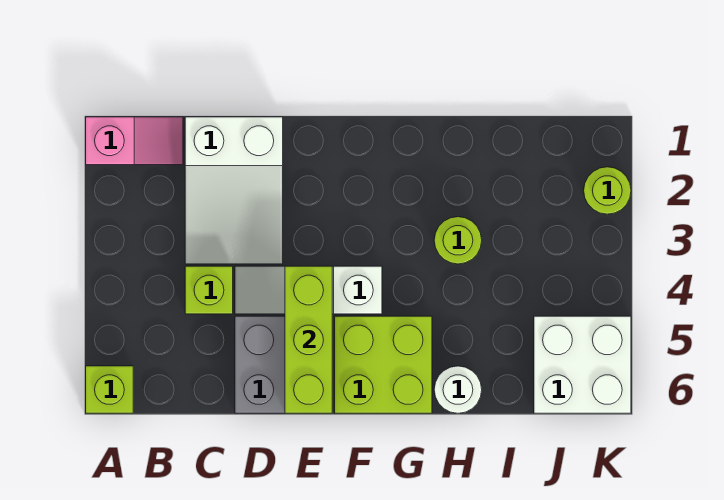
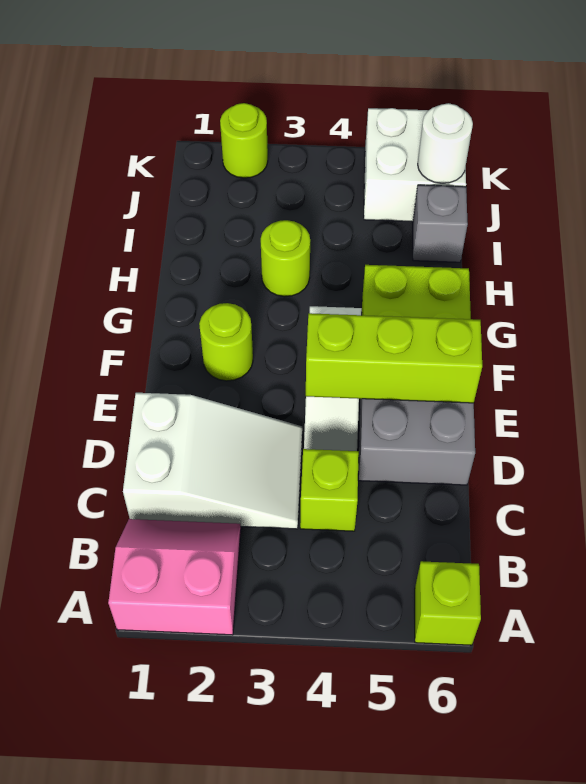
pink 1x2 slope [86,117,183,165] -> pink 2x2 slope [108,519,241,635]
none -> lime 1x1 round brick [199,303,253,381]
white 1x1 round brick [434,366,482,413] -> white 1x1 round brick moved to [418,103,473,183]
none -> grey 1x1 brick [413,185,468,262]

